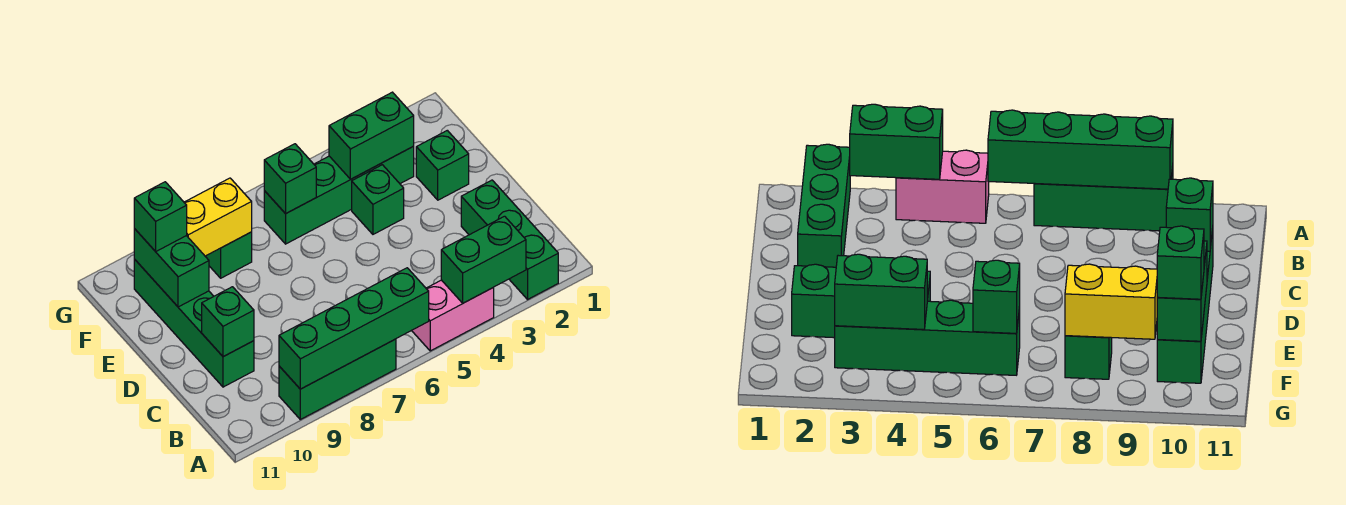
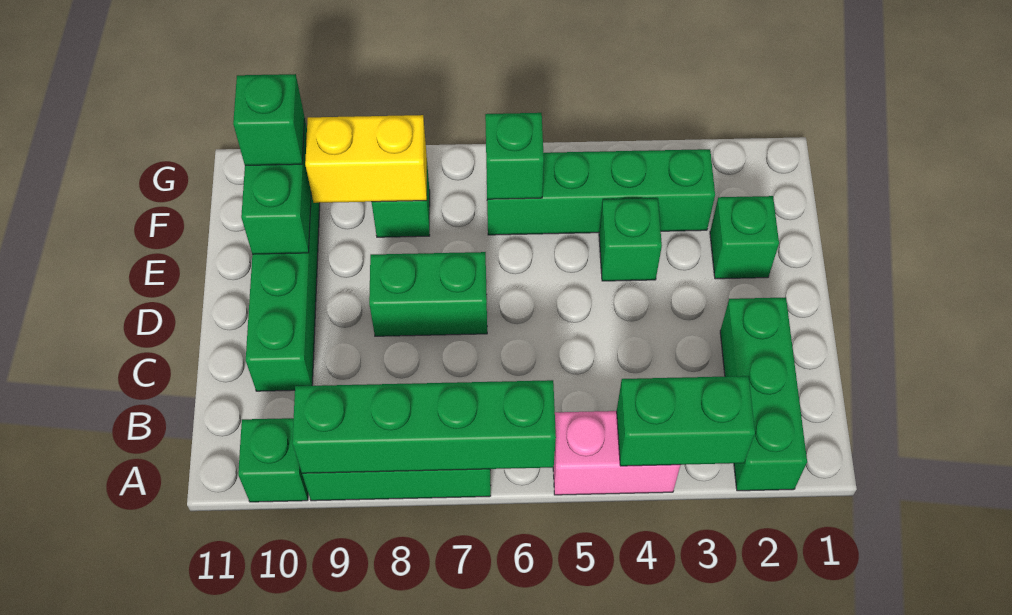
green 1x1 brick [202,287,254,357] -> green 1x1 brick moved to [238,418,308,502]
green 1x2 brick [329,92,414,179] -> green 1x2 brick moved to [369,252,487,336]

